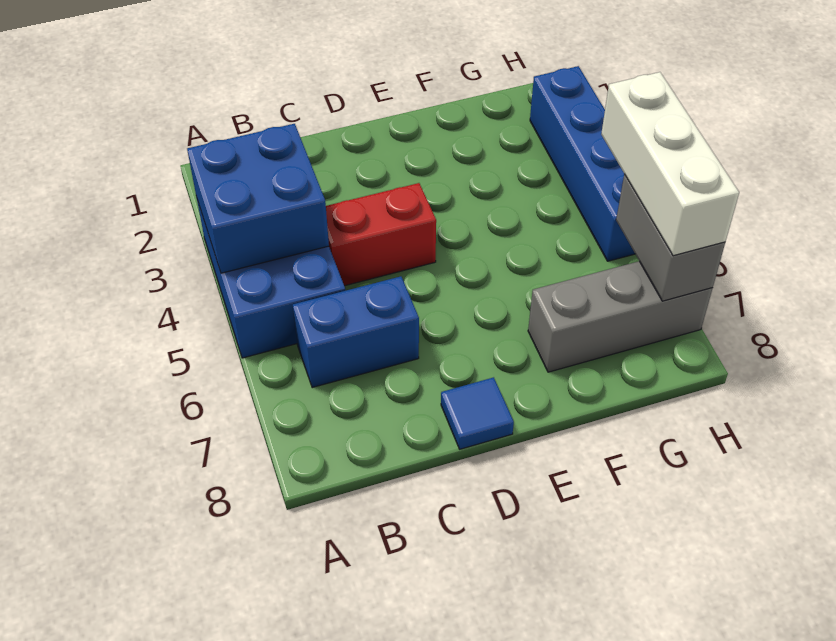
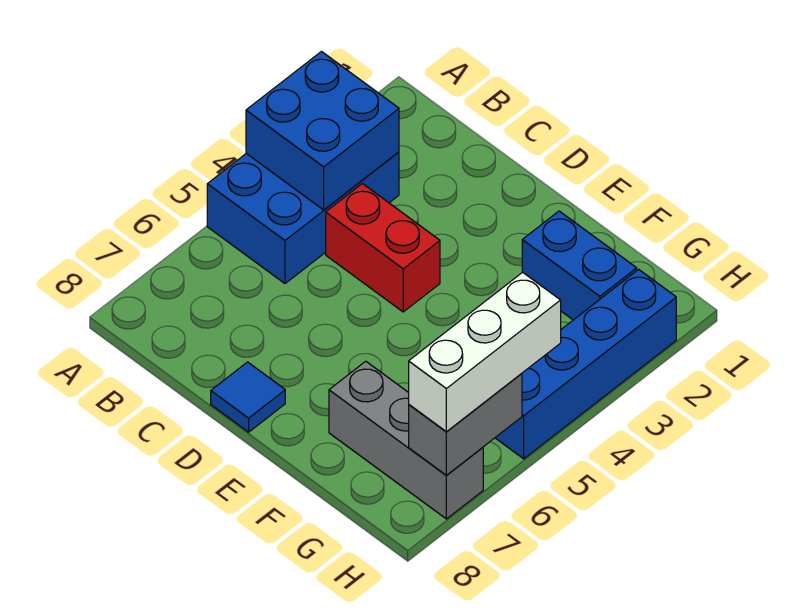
blue 1x2 brick [293,276,419,388] -> blue 1x2 brick moved to [522,211,637,320]

